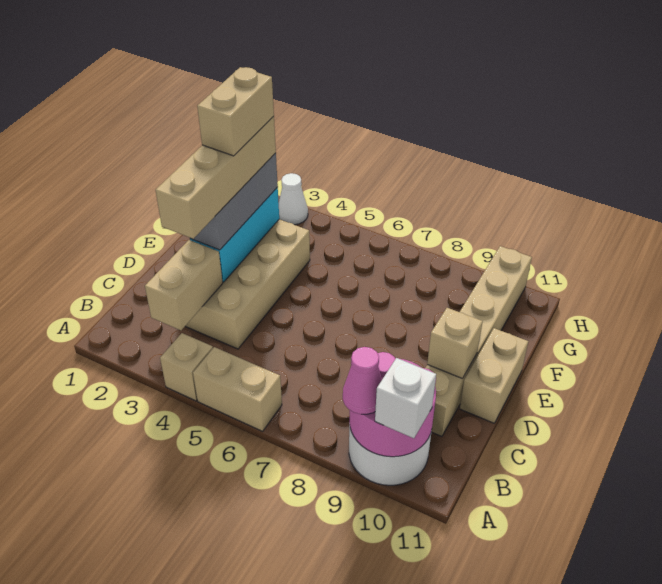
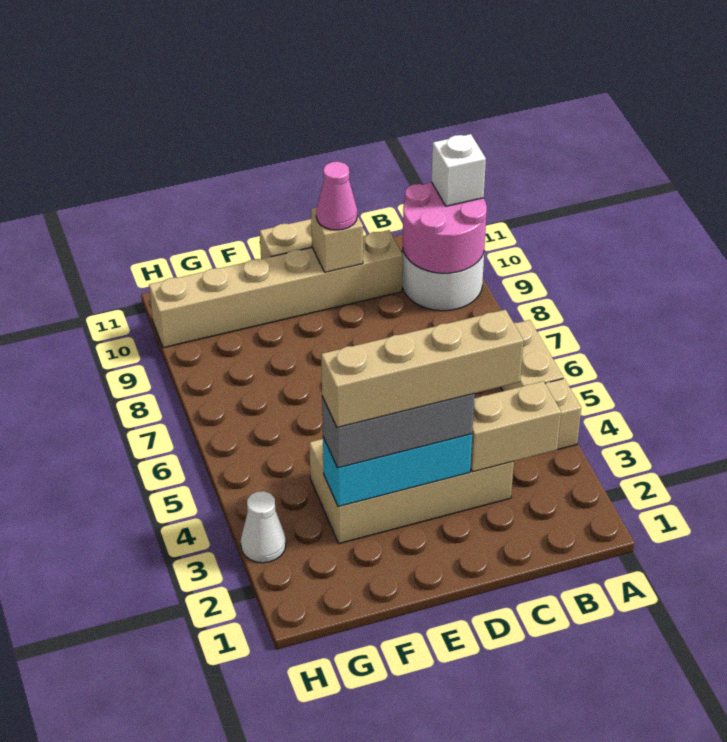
pink 1x1 cone [343,347,382,414] -> pink 1x1 cone moved to [316,162,357,230]
tan 1x2 brick [197,67,274,156] -> none

